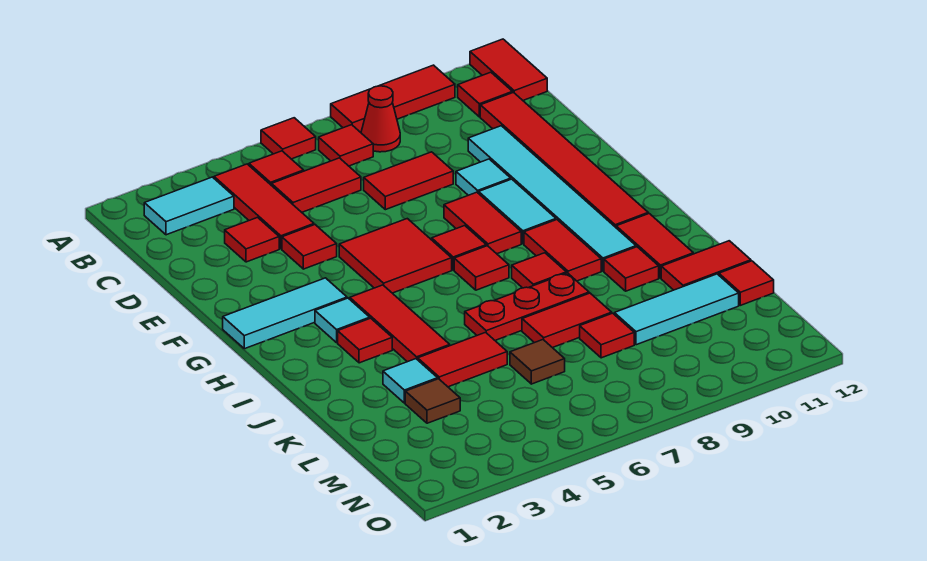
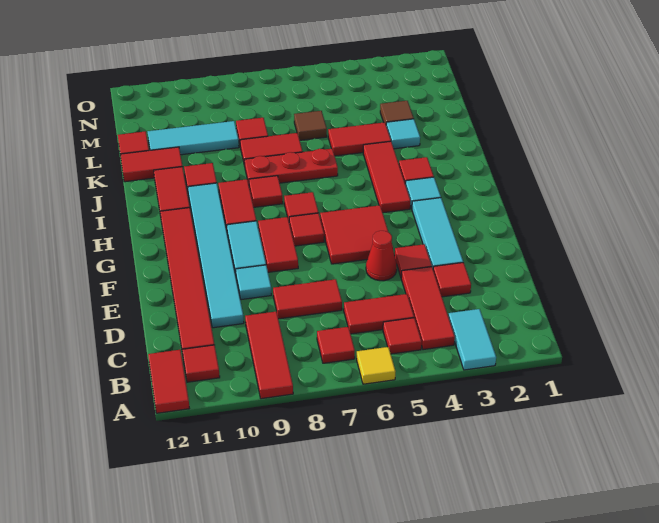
red 1x1 tile [261,118,316,159] -> yellow 1x1 tile [357,347,396,384]
red 1x3 tile [331,65,455,132] -> red 1x3 tile turned to [245,311,293,399]
cyan 1x2 tile [144,177,234,235] -> cyan 1x2 tile turned to [449,309,496,370]
red 1x1 cone [361,86,400,152] -> red 1x1 cone moved to [366,231,397,281]
cyan 1x3 tile [223,278,347,349] -> cyan 1x3 tile turned to [412,198,463,268]

